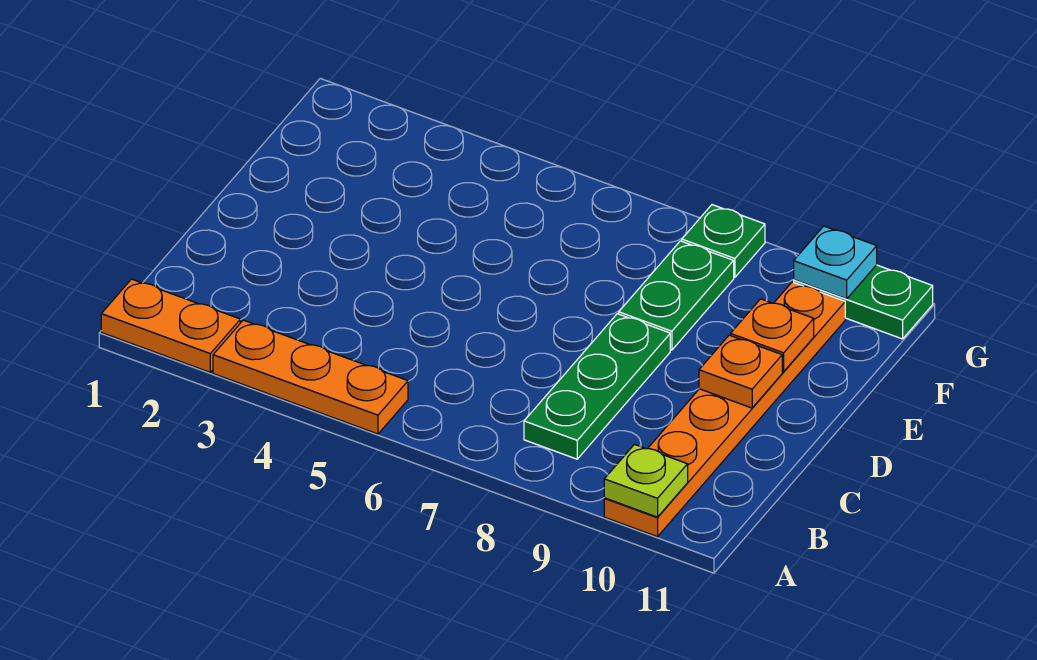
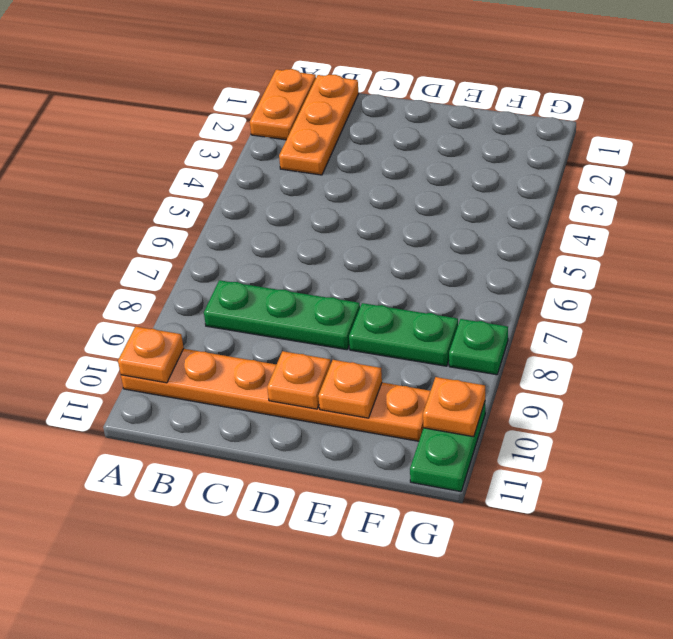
orange 1x3 plate [213,320,408,434] -> orange 1x3 plate moved to [279,75,359,175]
lime 1x1 plate [604,444,688,517] -> orange 1x1 plate [118,327,184,383]
cyan 1x1 plate [794,226,877,299] -> orange 1x1 plate [423,377,485,437]

